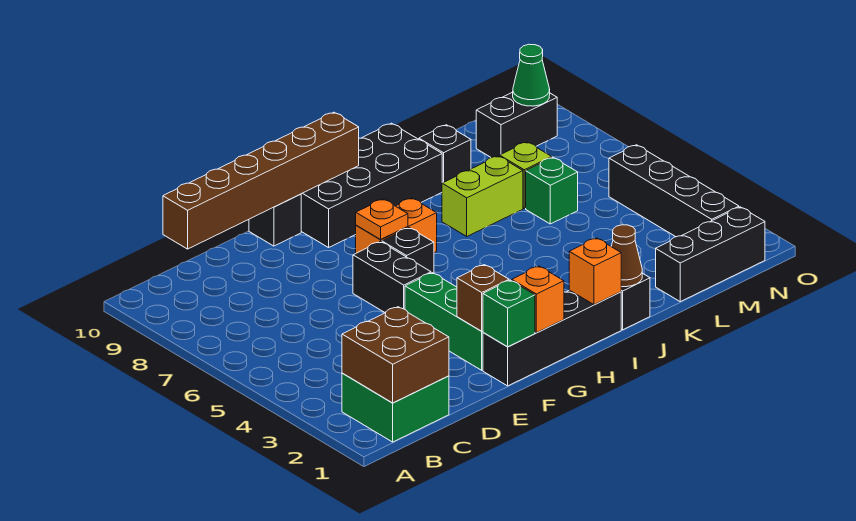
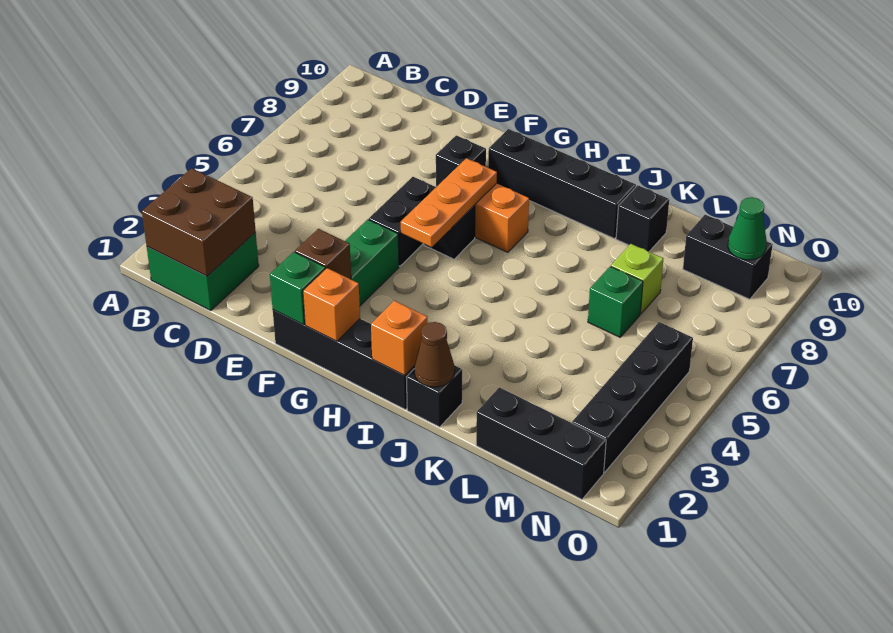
brown 1x6 brick [163,112,359,249] -> none
black 1x1 brick [249,194,301,246] -> black 1x1 brick moved to [436,135,486,187]
orange 1x1 plate [356,199,408,239] -> orange 1x3 plate [401,158,497,247]
black 2x4 brick [301,123,442,248] -> black 1x4 brick [488,129,636,238]
lime 1x2 brick [442,156,523,236] -> none

